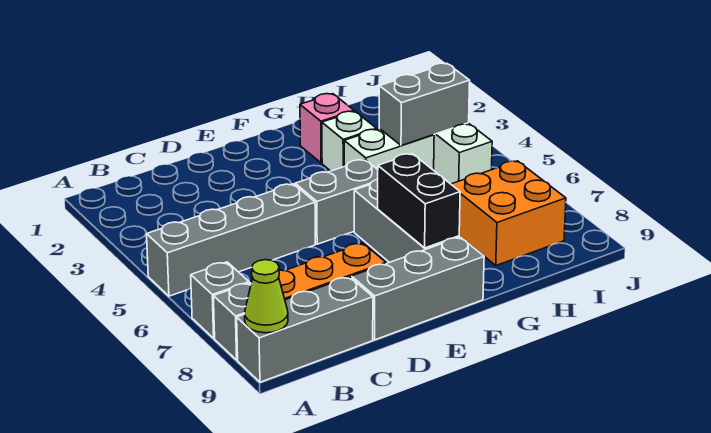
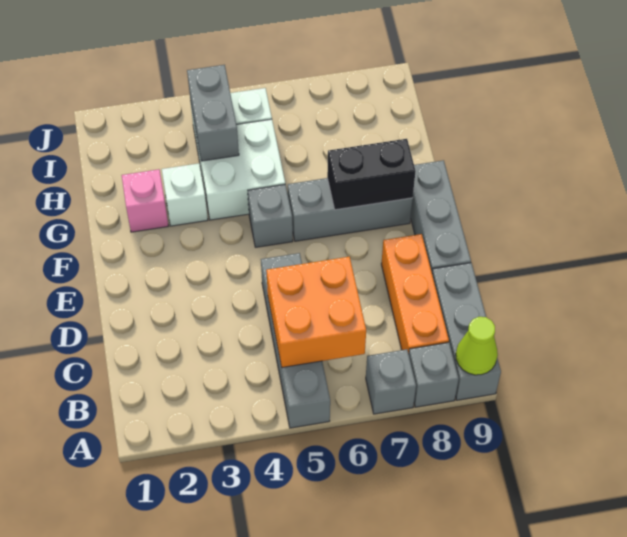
grey 1x2 brick [295,160,378,244] -> grey 1x1 brick [248,184,293,247]
white 1x2 brick [344,129,434,170] -> white 2x2 brick [196,119,285,220]
orange 2x2 brick [451,161,566,265] -> orange 2x2 brick moved to [266,257,366,367]

